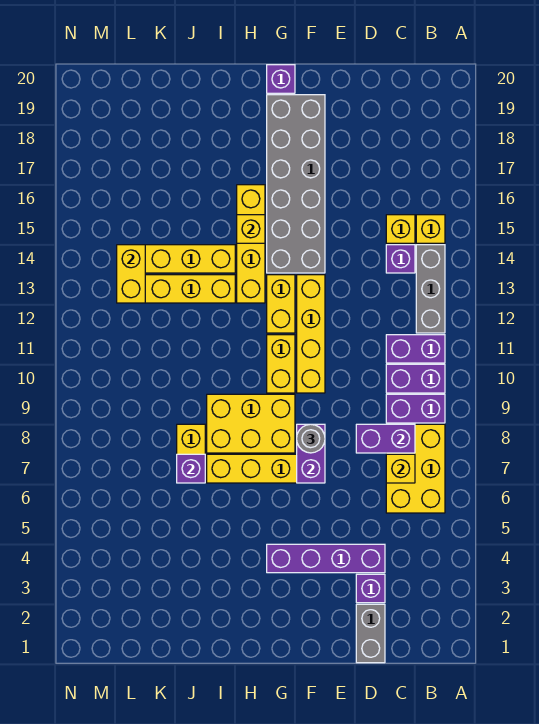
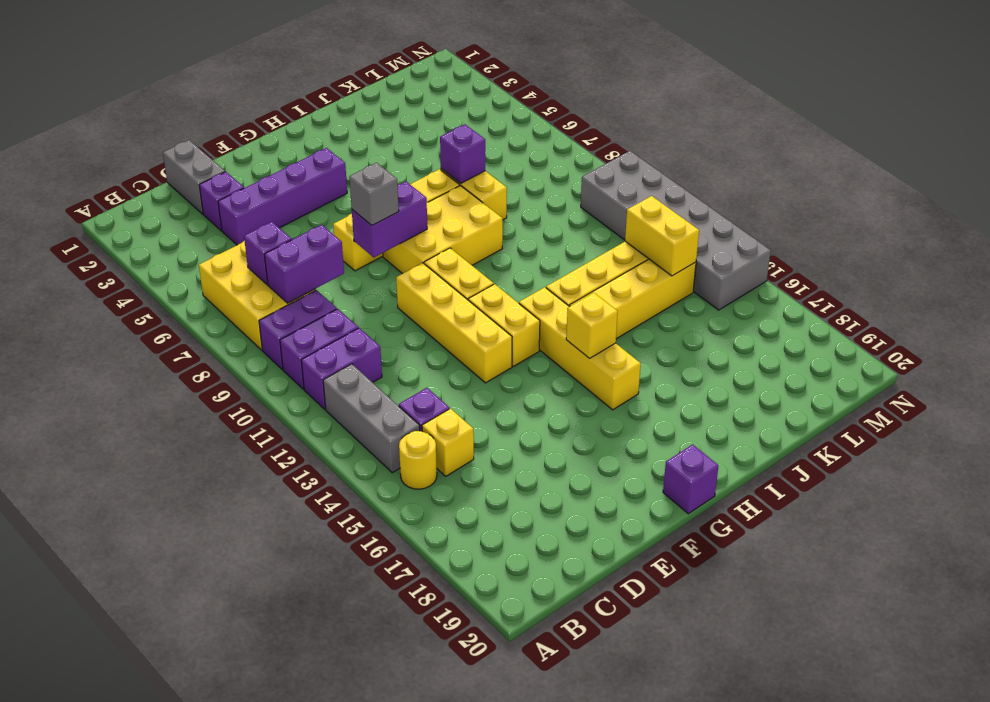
yellow 1x1 brick [416,215,445,243] -> yellow 1x1 round brick [399,431,437,489]
yellow 1x1 brick [386,454,415,483] -> purple 1x1 brick [244,222,292,285]
purple 1x2 brick [297,424,325,483] -> purple 1x2 brick turned to [352,182,427,257]
grey 1x1 round brick [297,424,325,453] -> grey 1x1 brick [349,163,399,225]
grey 2x6 brick [267,95,325,273] -> grey 2x6 brick moved to [581,151,771,310]

